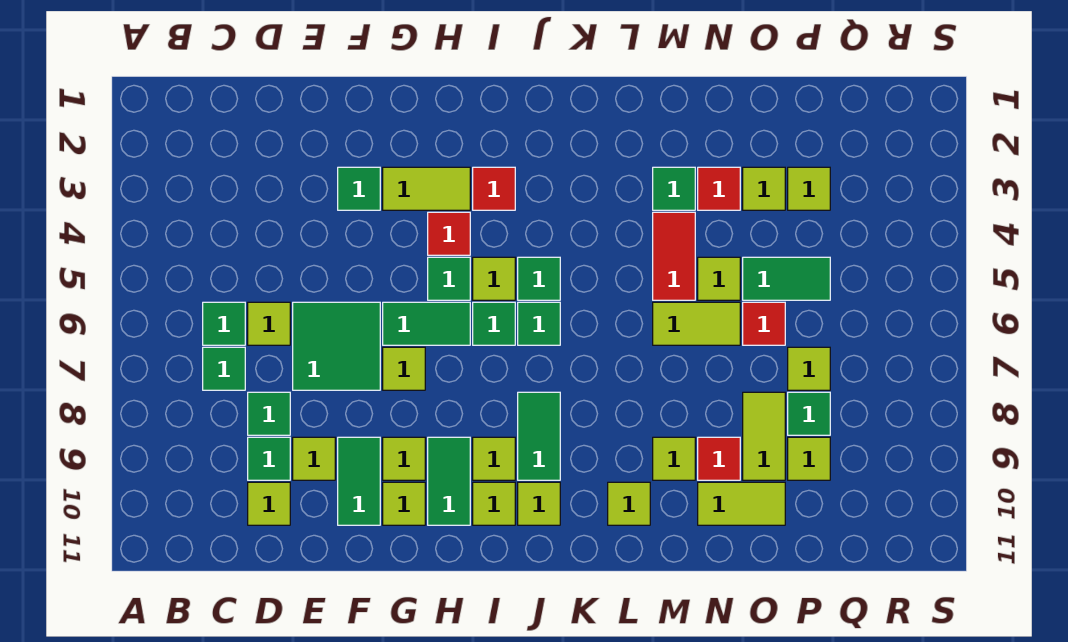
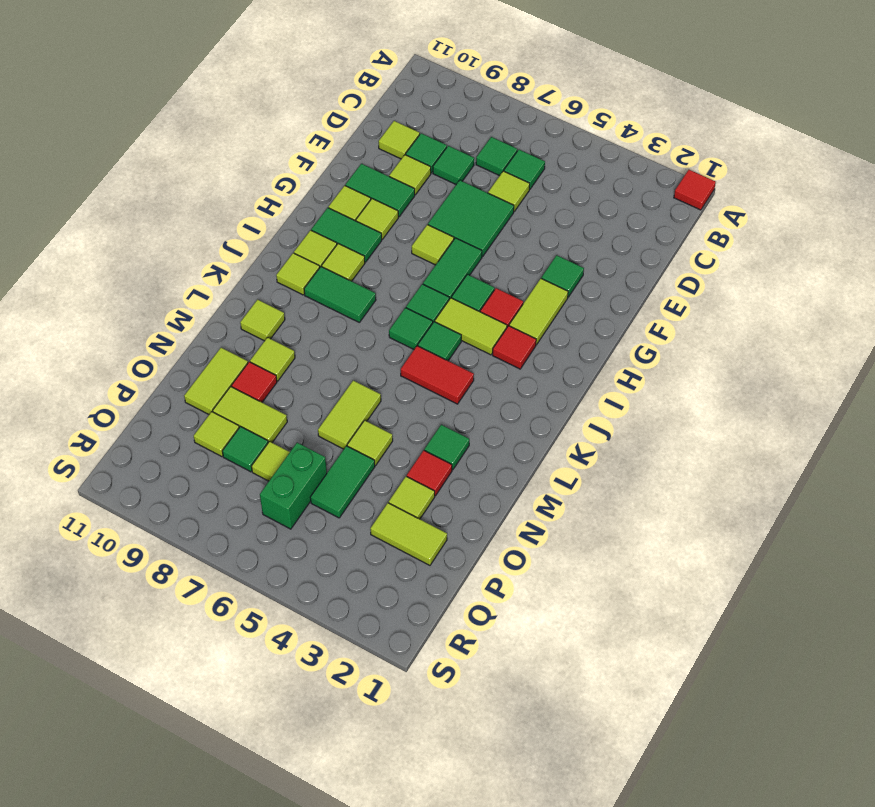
lime 1x1 tile [473,257,515,300] -> lime 1x2 tile [435,298,507,355]
red 1x2 tile [653,212,695,300] -> red 1x2 tile moved to [401,346,474,404]
red 1x1 tile [743,302,785,345] -> red 1x1 tile moved to [674,170,716,210]
lime 1x1 tile [788,167,830,210] -> lime 1x2 tile [370,503,447,565]
none -> green 1x2 brick [260,443,327,529]

